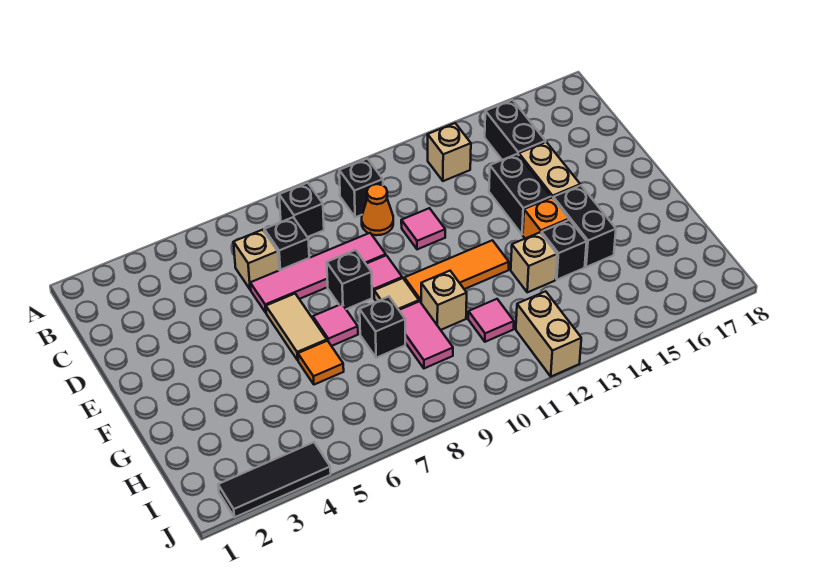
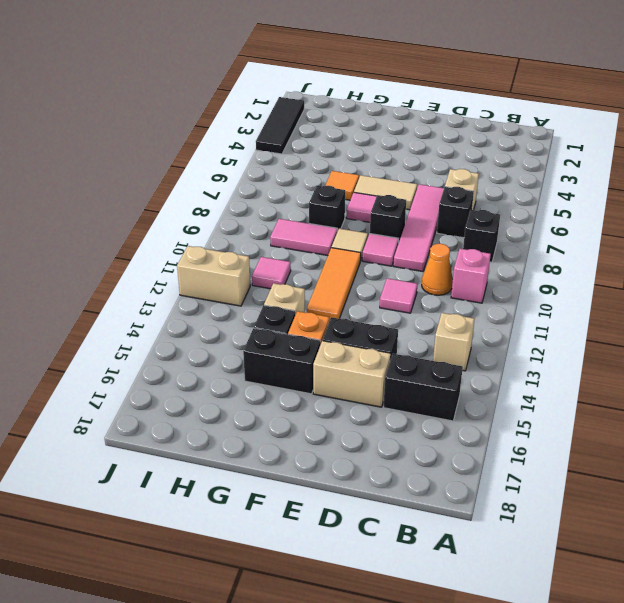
black 1x1 brick [339,159,383,217] -> pink 1x1 brick [451,249,491,303]
tan 1x1 brick [421,271,467,330] -> none

